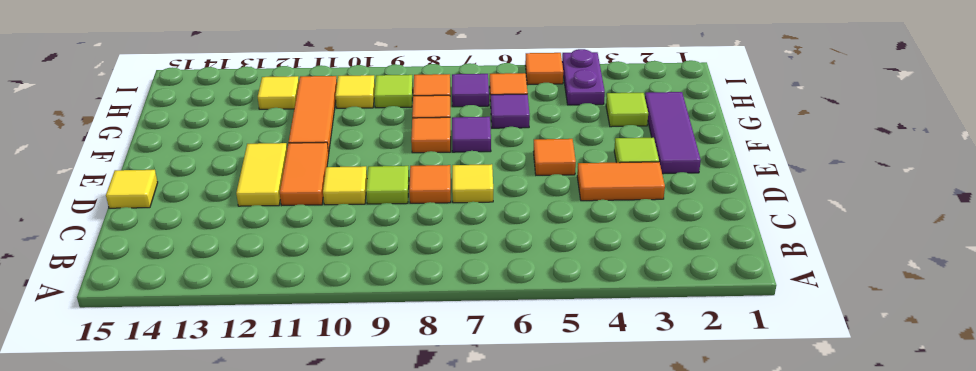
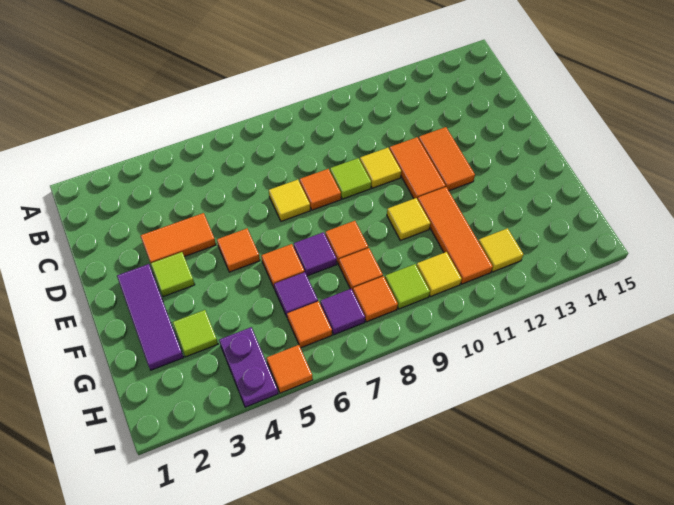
yellow 1x2 tile [236,143,287,206] -> orange 1x2 tile [418,127,475,191]
yellow 1x1 tile [106,170,158,208] -> yellow 1x1 tile moved to [387,198,430,241]
none -> orange 1x1 tile [261,244,304,287]

